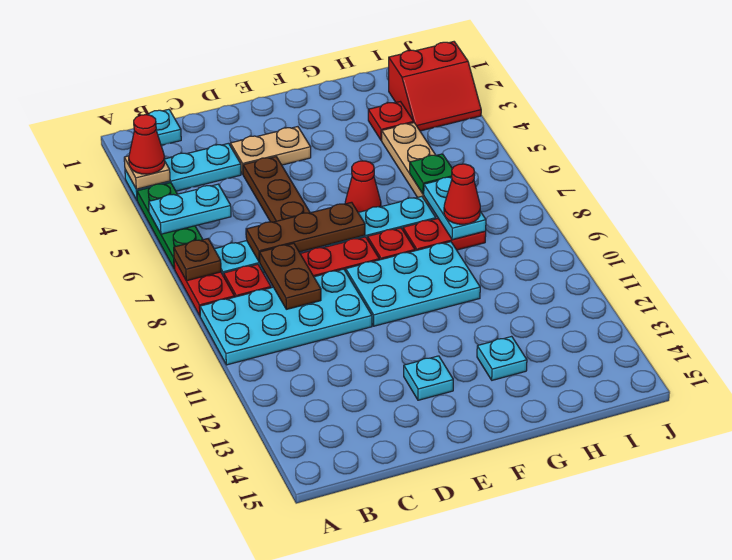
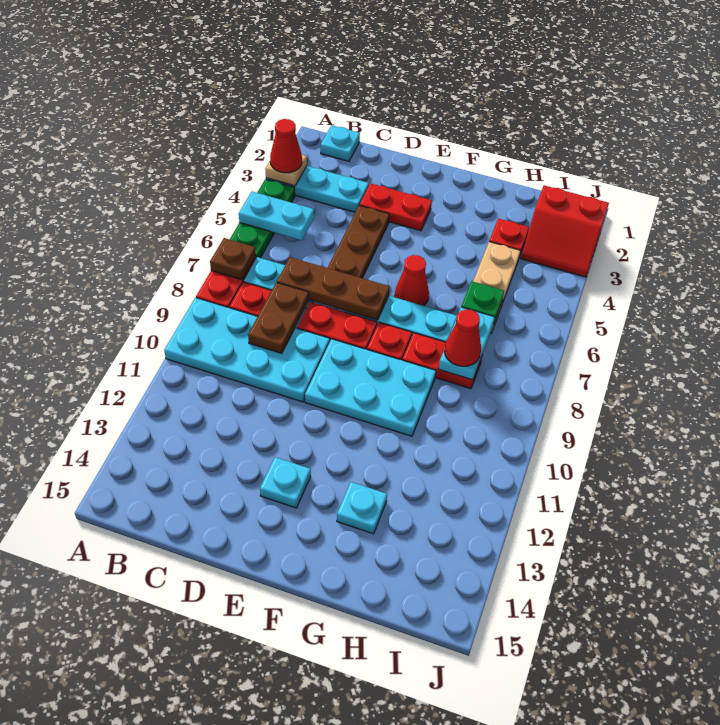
tan 1x2 plate [230,127,311,174] -> red 1x2 plate [360,183,432,231]

